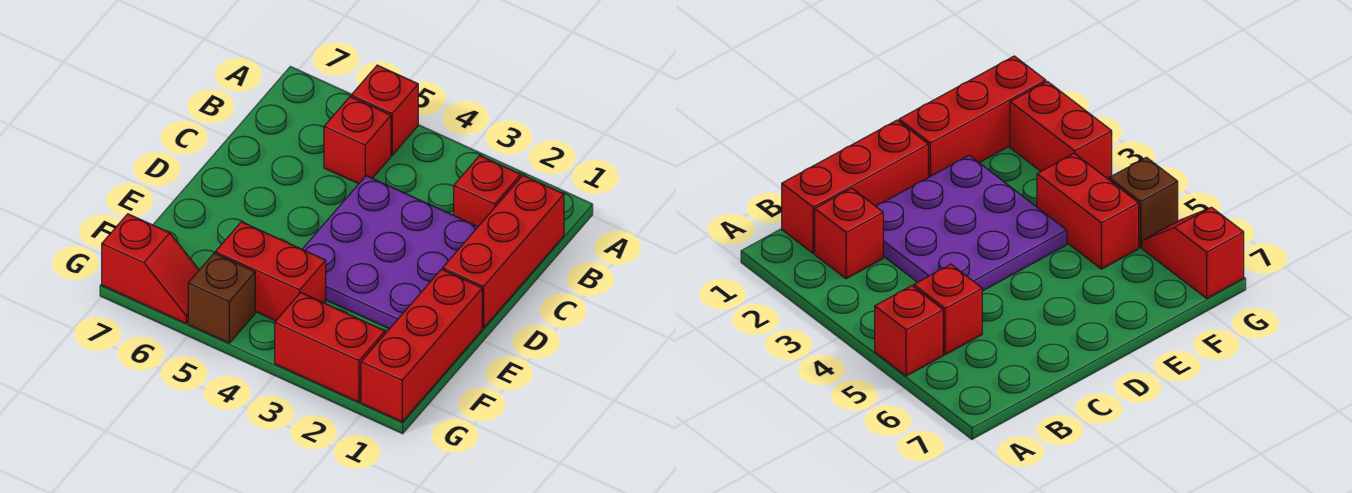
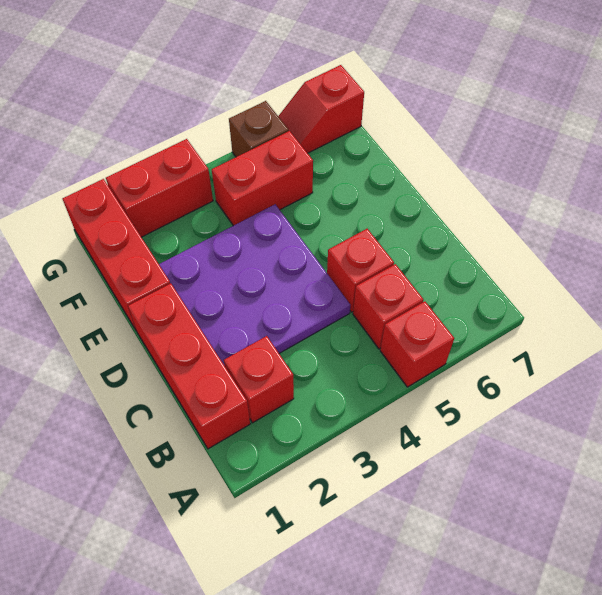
none -> red 1x1 brick [327,229,394,312]

